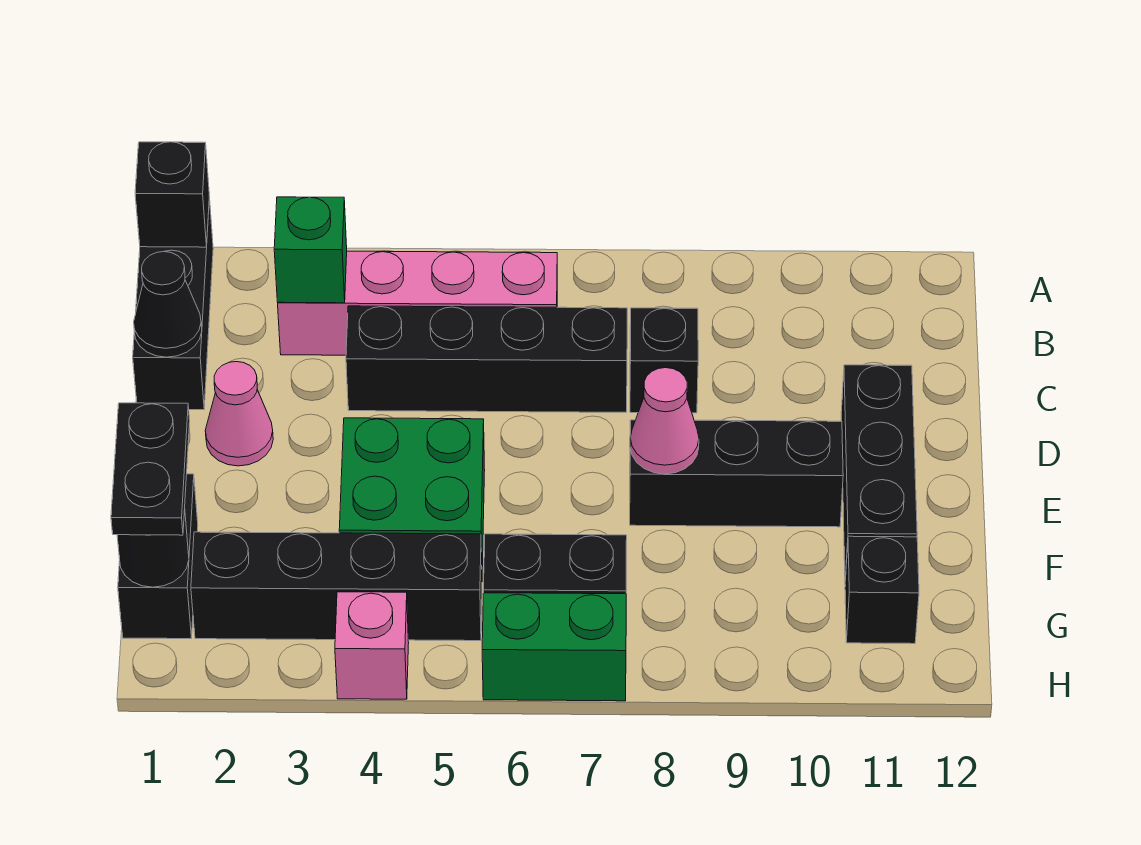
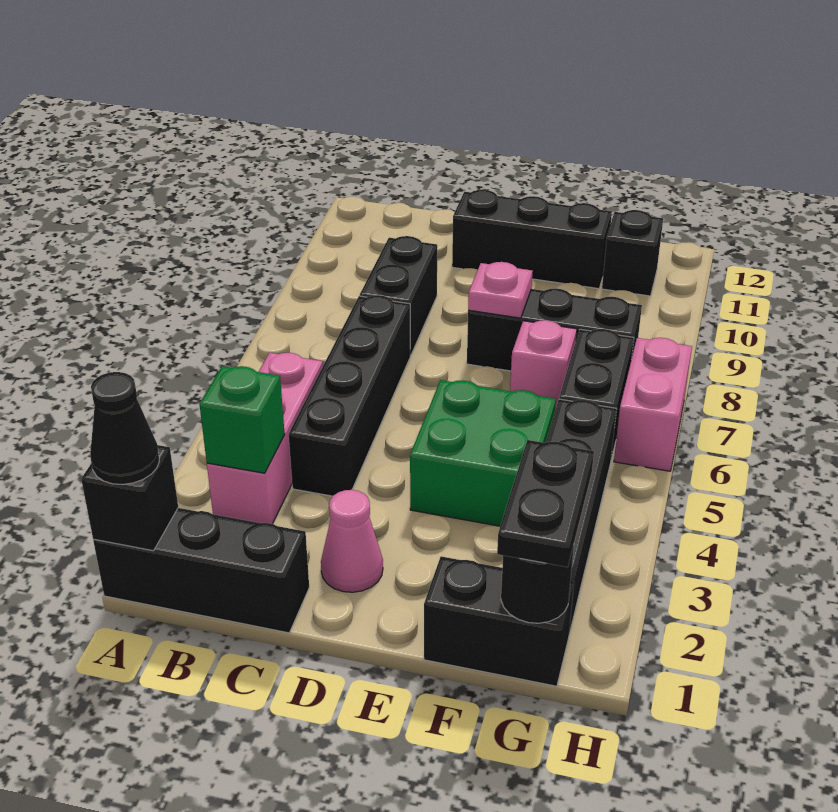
pink 1x4 brick [278,251,557,355] -> pink 1x3 brick [207,353,323,524]
black 1x1 cone [134,252,202,357] -> black 1x1 cone moved to [90,372,159,485]
black 1x1 brick [630,308,698,413] -> black 1x2 brick [360,236,437,355]
black 1x3 brick [630,420,843,527] -> black 1x3 brick turned to [467,288,642,371]
pink 1x1 cone [630,368,699,474] -> pink 1x1 plate [468,262,532,318]
black 1x2 plate [111,403,190,535] -> black 1x2 plate turned to [497,440,594,567]
pink 1x1 brick [335,592,409,699] -> pink 1x1 brick moved to [510,320,577,410]
green 1x2 brick [482,593,626,701] -> pink 1x2 brick [614,338,692,471]

